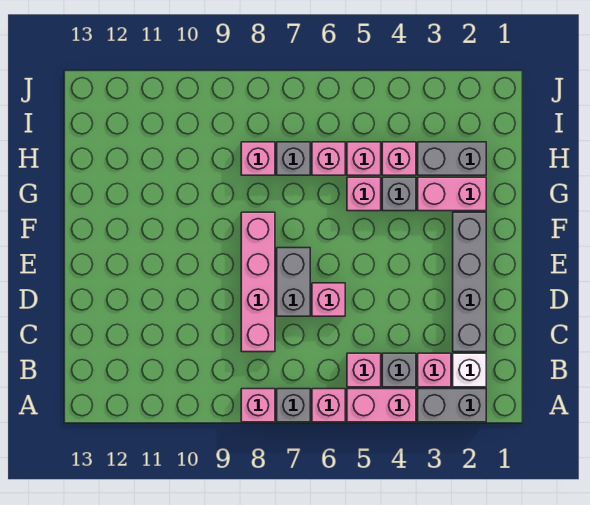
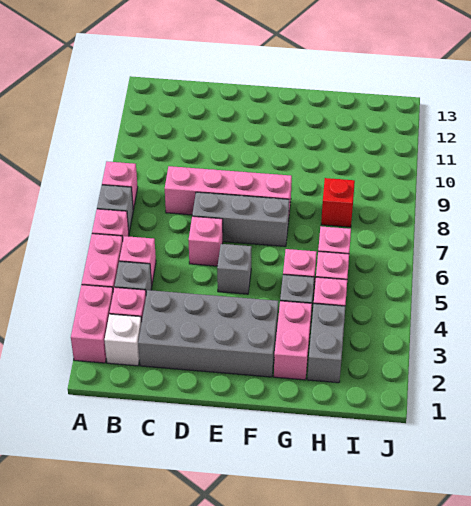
grey 1x2 brick [418,389,486,422] -> pink 1x2 brick [71,285,113,363]
grey 1x4 brick [453,212,486,352] -> grey 2x4 brick [138,290,278,377]
grey 1x2 brick [277,248,310,316] -> grey 1x3 brick [192,192,289,247]
grey 1x1 brick [277,142,310,175] -> grey 1x1 brick moved to [217,244,251,294]
pink 1x1 brick [241,142,275,175] -> red 1x1 brick [321,178,355,227]

